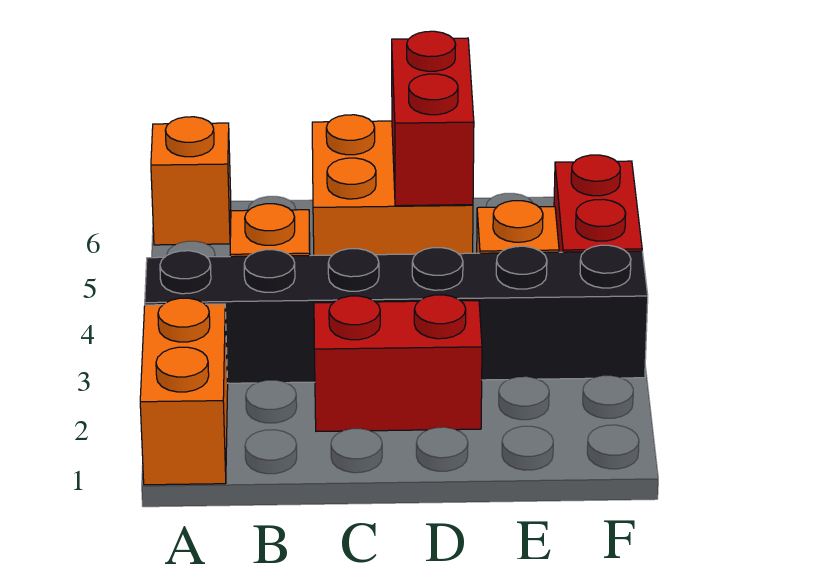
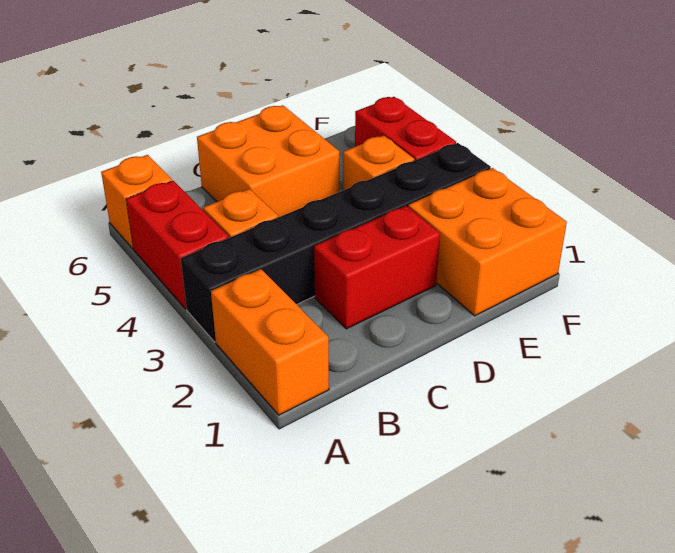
red 1x2 brick [392,31,474,206] -> red 1x2 brick moved to [126,181,229,309]
none -> orange 2x2 brick [408,168,567,316]

